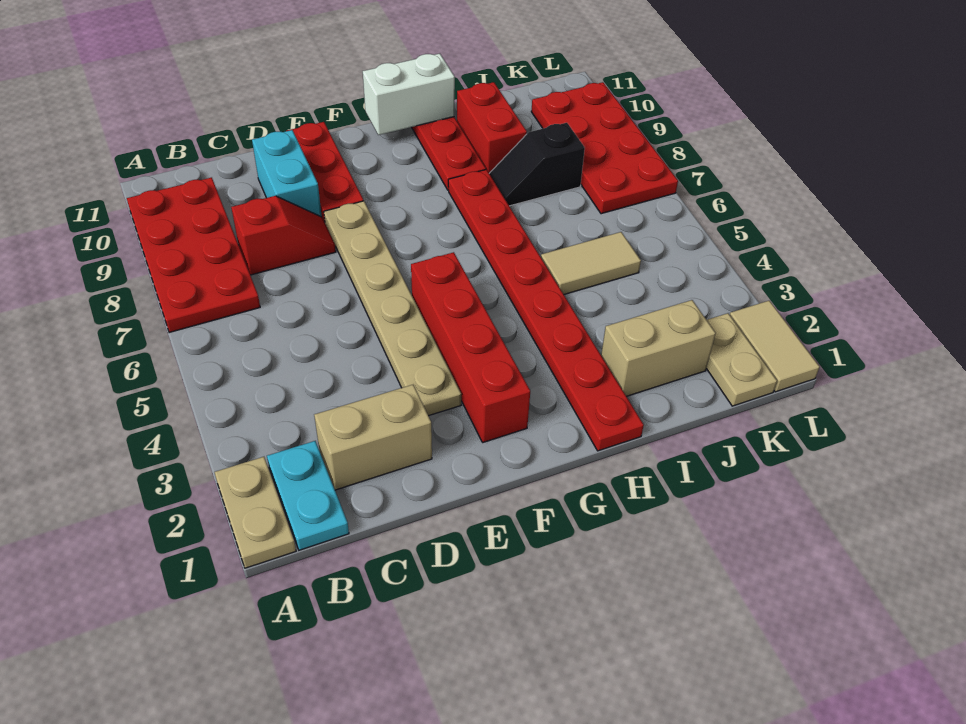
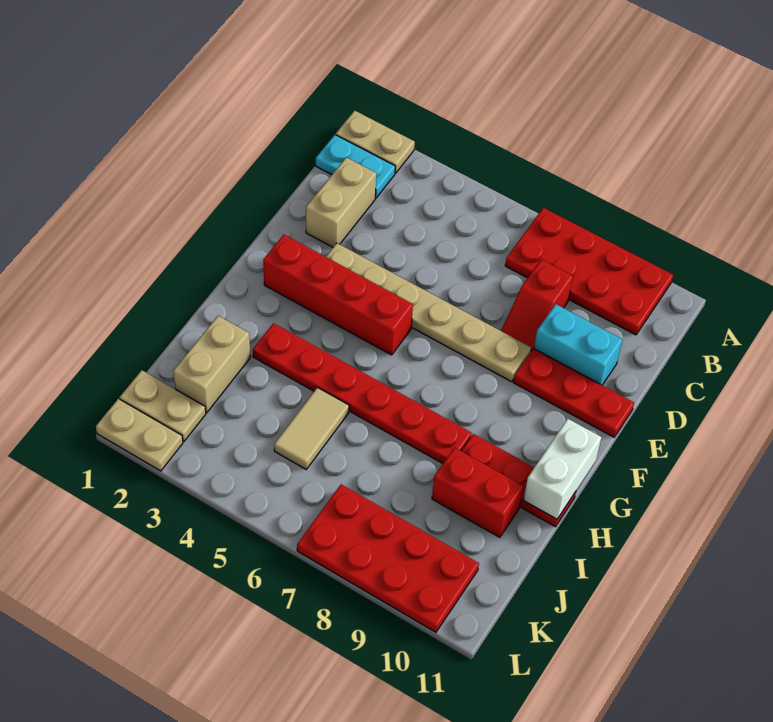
red 1x8 plate [448,169,644,451] -> red 1x6 plate [253,323,472,463]
black 1x2 slope [489,123,585,206] -> none
tan 1x2 tile [730,301,820,392] -> tan 1x2 plate [96,399,183,471]

